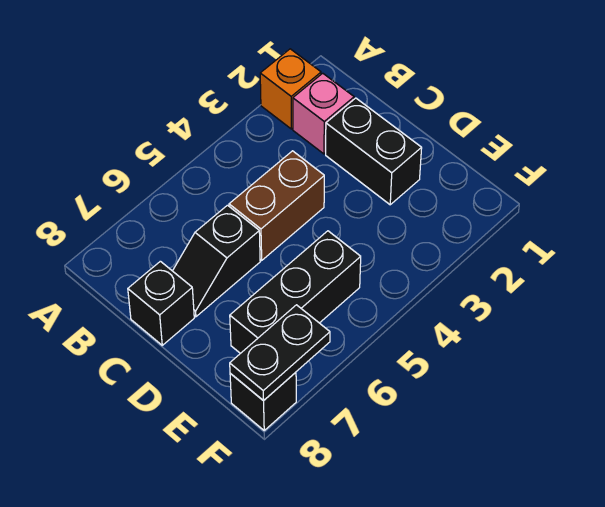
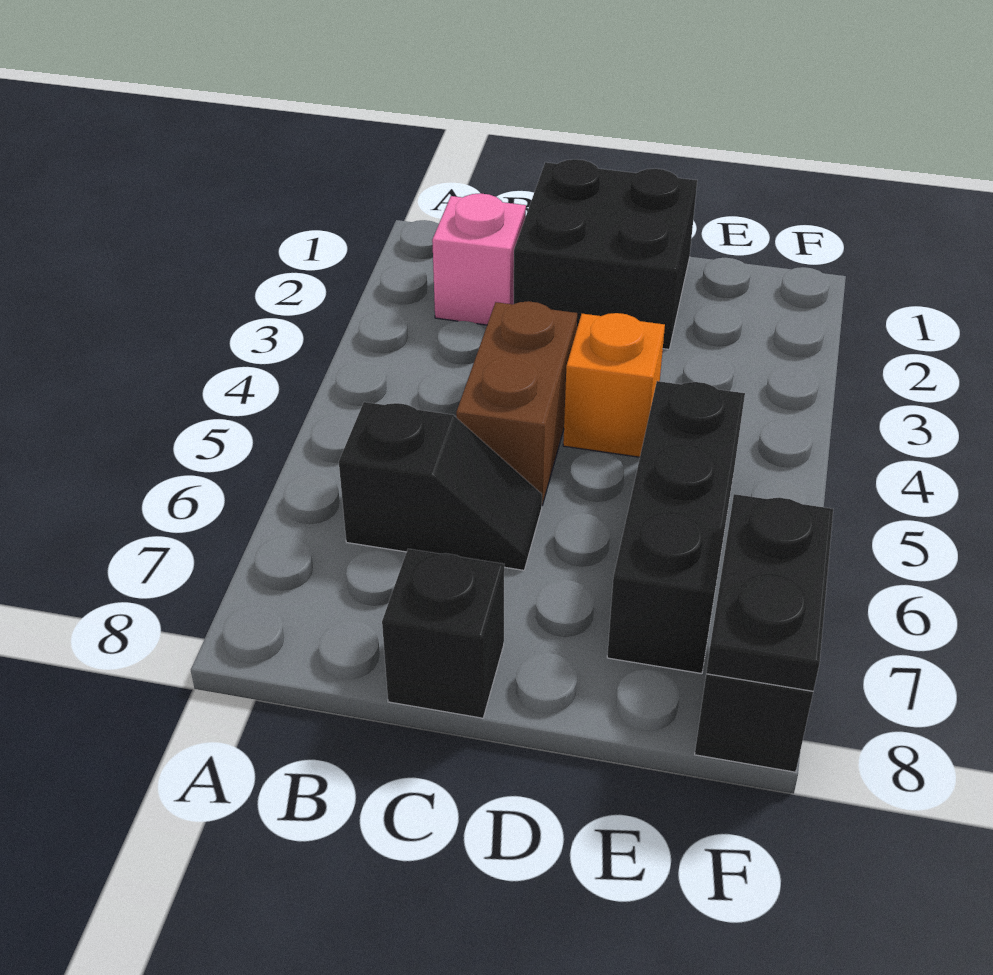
orange 1x1 brick [260,49,321,129] -> orange 1x1 brick moved to [563,313,665,457]
black 1x2 brick [326,98,422,205] -> black 2x2 brick [514,159,697,349]
black 1x2 slope [173,205,260,317] -> black 1x2 slope turned to [339,402,542,570]

